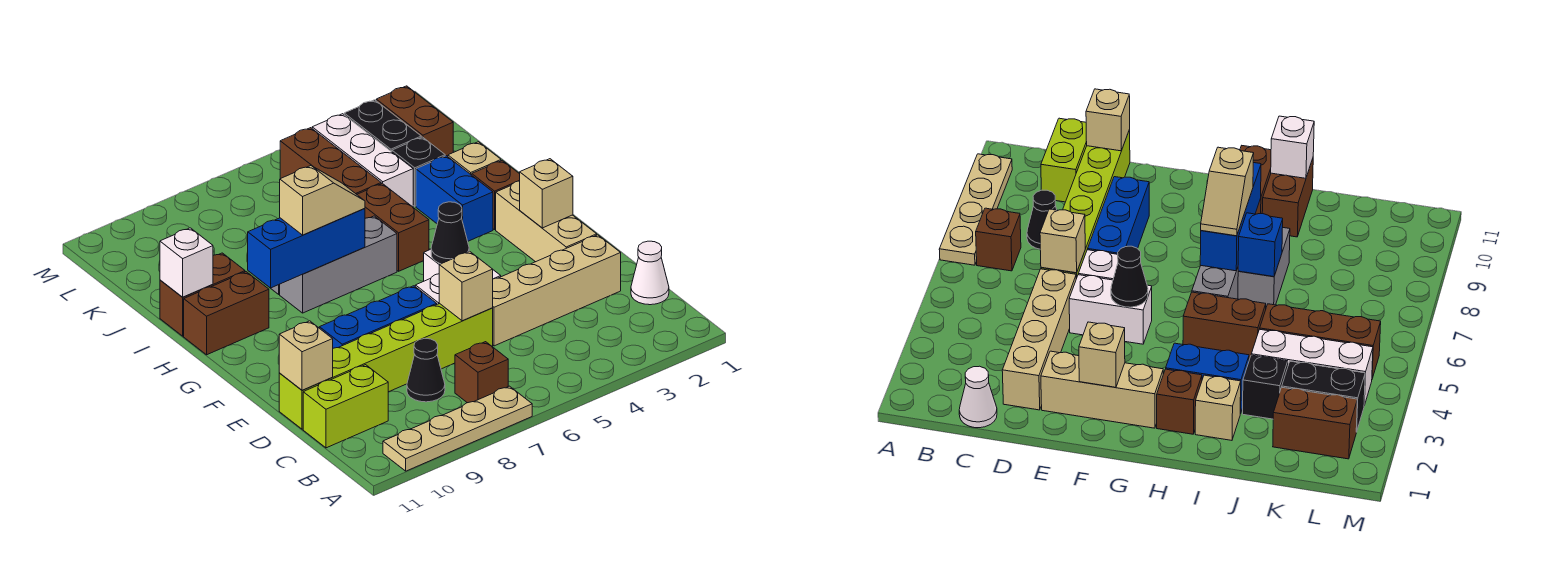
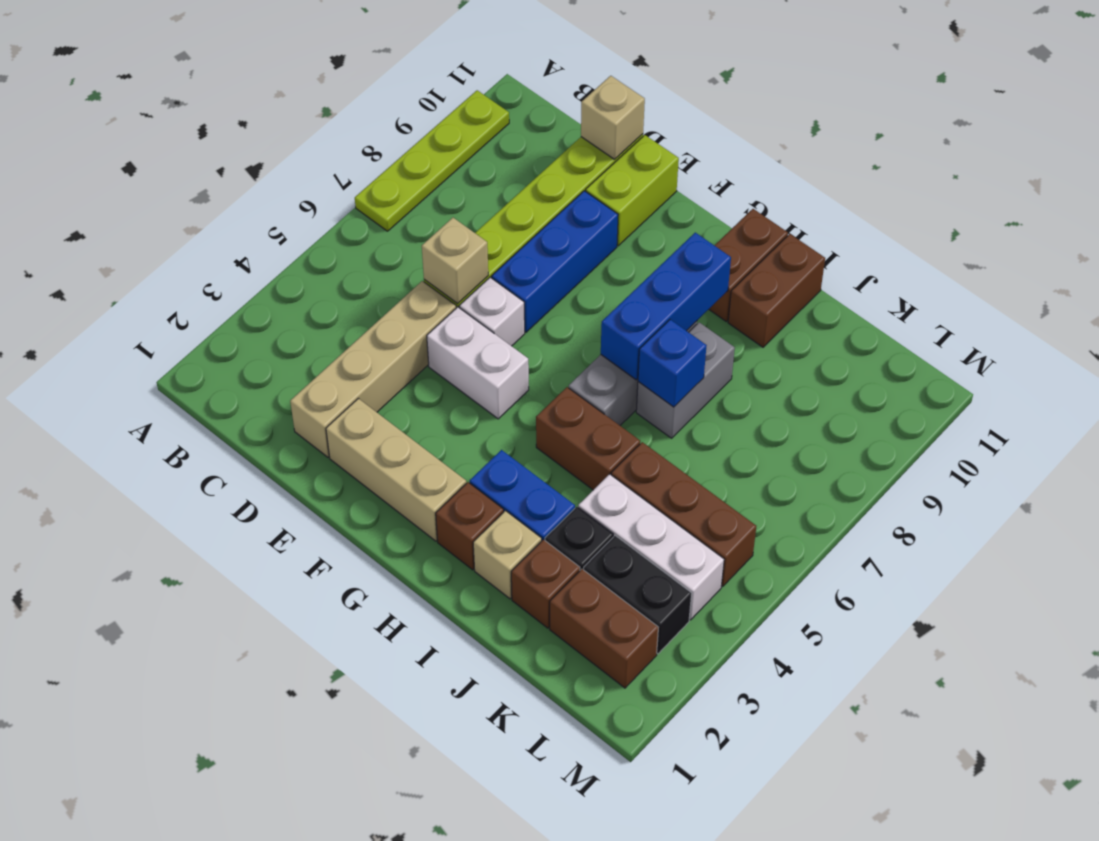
tan 1x4 plate [383,386,532,471] -> lime 1x4 plate [355,90,509,231]
brown 1x1 brick [455,342,508,403] -> brown 1x1 brick moved to [511,539,580,628]
white 1x1 cone [631,241,669,305] -> none
black 1x1 cone [407,338,445,402] -> none
lime 1x2 brick [303,365,388,448] -> lime 1x2 brick moved to [586,135,679,246]
tan 1x1 brick [520,159,573,228] -> none
black 1x1 cone [431,202,469,264] -> none
tan 1x2 slope [280,166,365,235] -> none
white 1x1 brick [160,228,213,297] -> none

